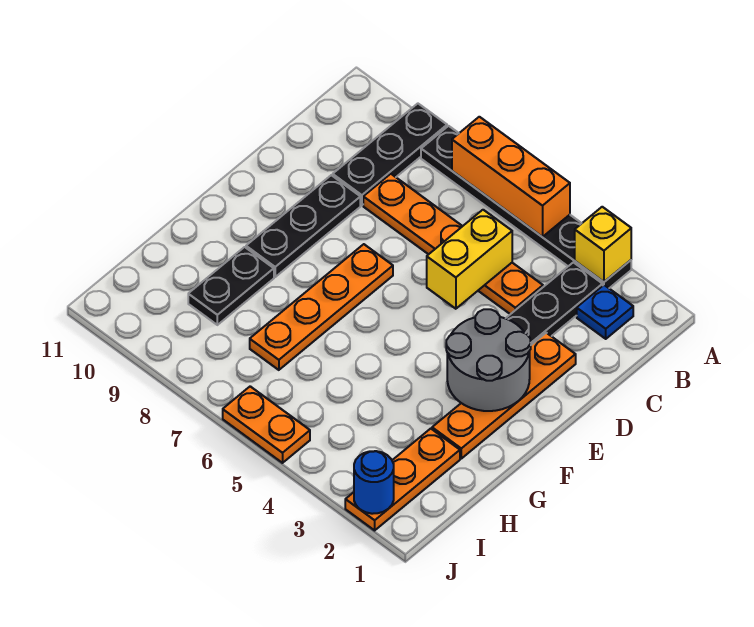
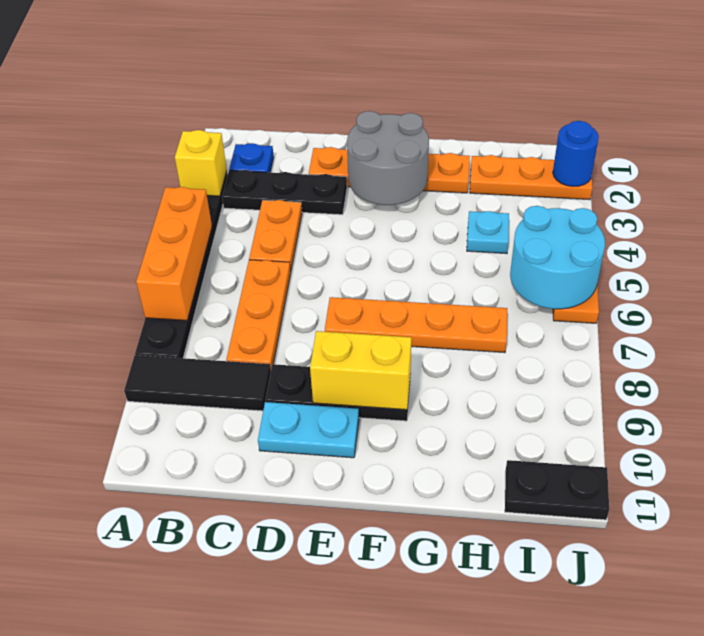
black 1x3 plate [333,104,447,205] -> black 1x3 tile [124,355,271,411]
yellow 1x2 brick [427,210,512,309] -> yellow 1x2 brick moved to [310,331,411,410]
none -> cyan 1x2 plate [258,402,359,458]
black 1x2 plate [188,247,274,325] -> black 1x2 plate moved to [505,460,609,520]
none -> cyan 1x1 plate [467,211,509,254]
none -> cyan 2x2 round brick [510,206,605,309]

